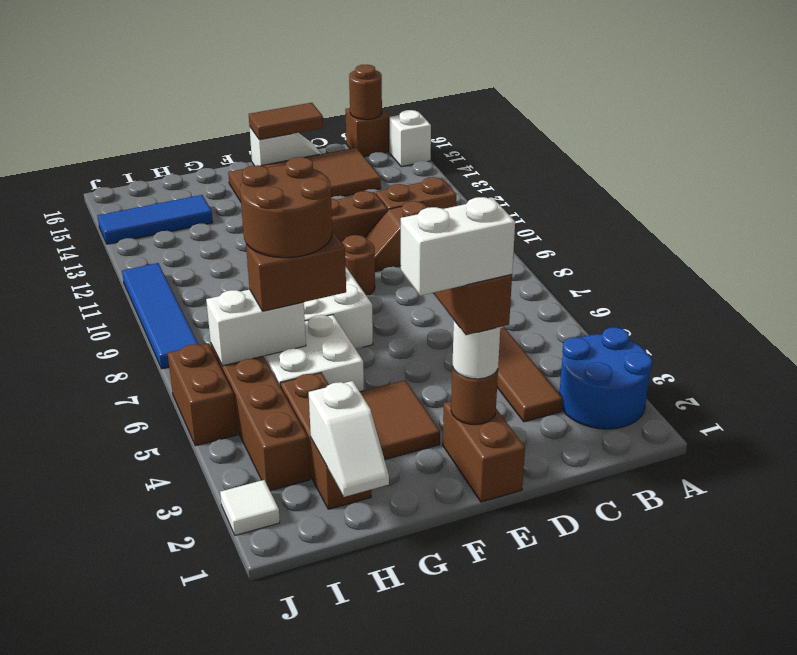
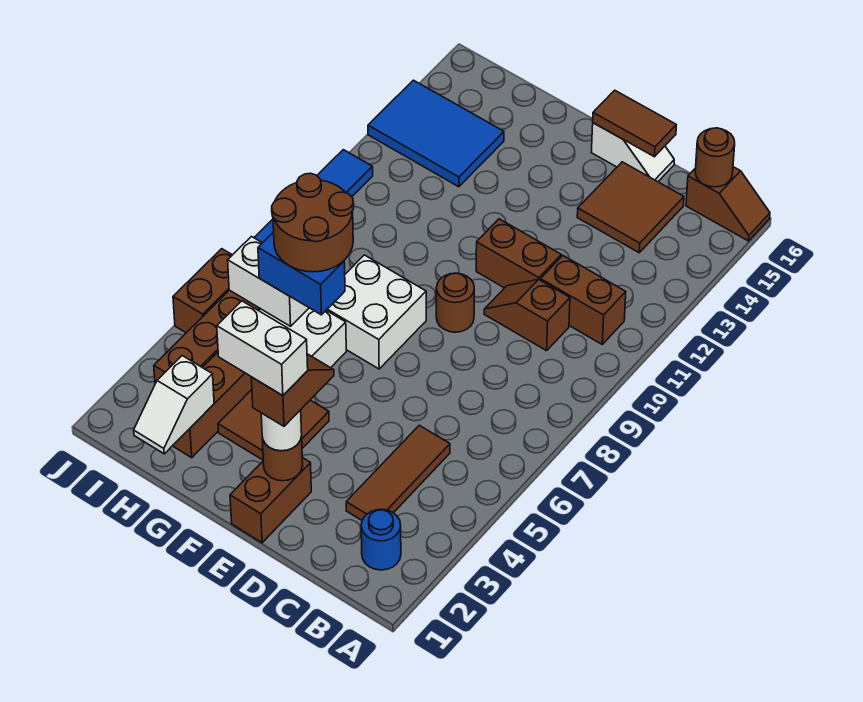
blue 2x2 round brick [559,327,652,429] -> blue 1x1 round brick [361,509,401,570]
white 1x1 brick [389,110,431,167] -> none
brown 2x4 tile [228,148,381,202] -> brown 2x2 tile [577,162,684,253]
brown 1x2 brick [246,230,346,311] -> blue 1x2 brick [258,232,345,315]
blue 1x3 tile [98,195,213,244] -> blue 2x3 tile [368,80,504,187]
white 1x1 tile [220,480,280,535] -> none

